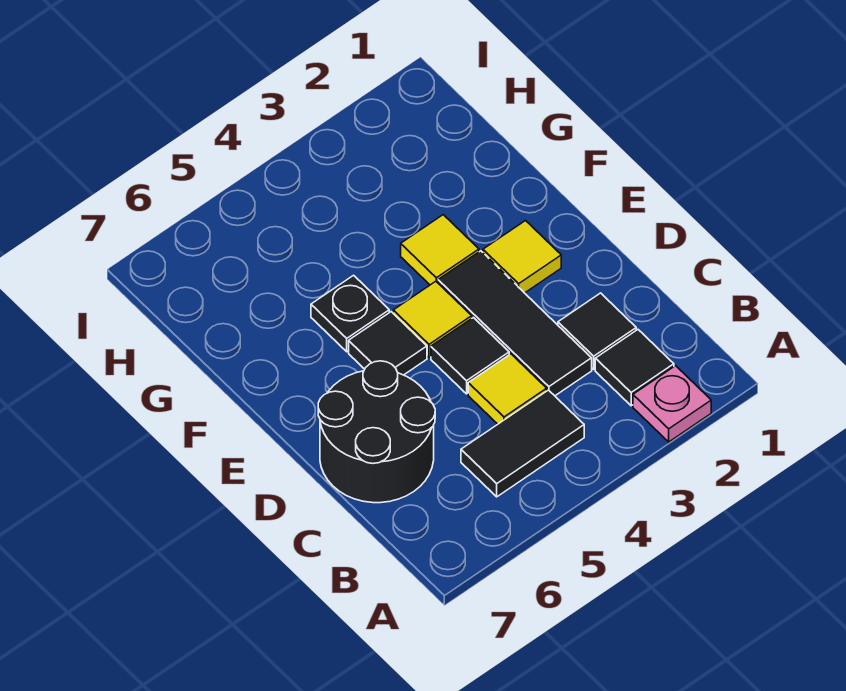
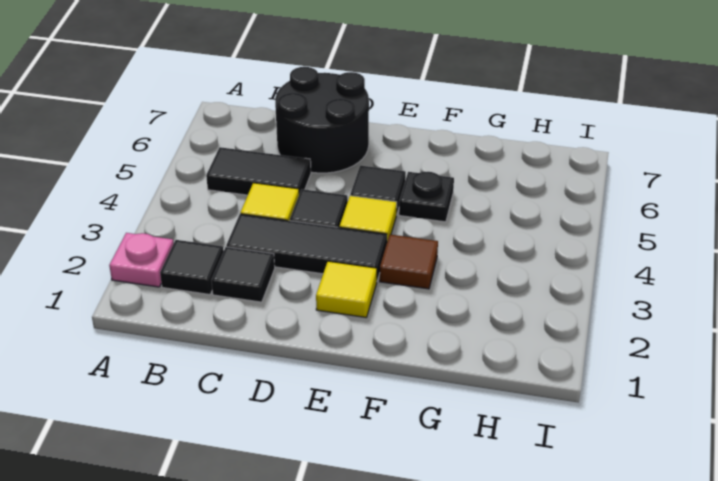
black 1x2 tile [461,390,584,497] -> black 1x2 tile turned to [206,147,311,195]
yellow 1x1 tile [401,215,479,285] -> brown 1x1 tile [380,235,438,289]

